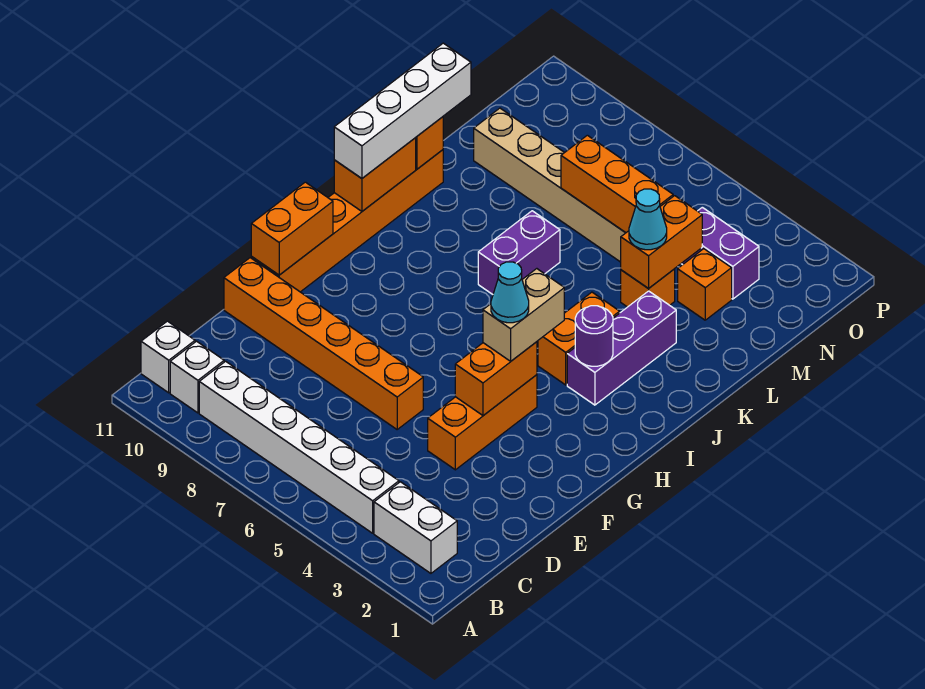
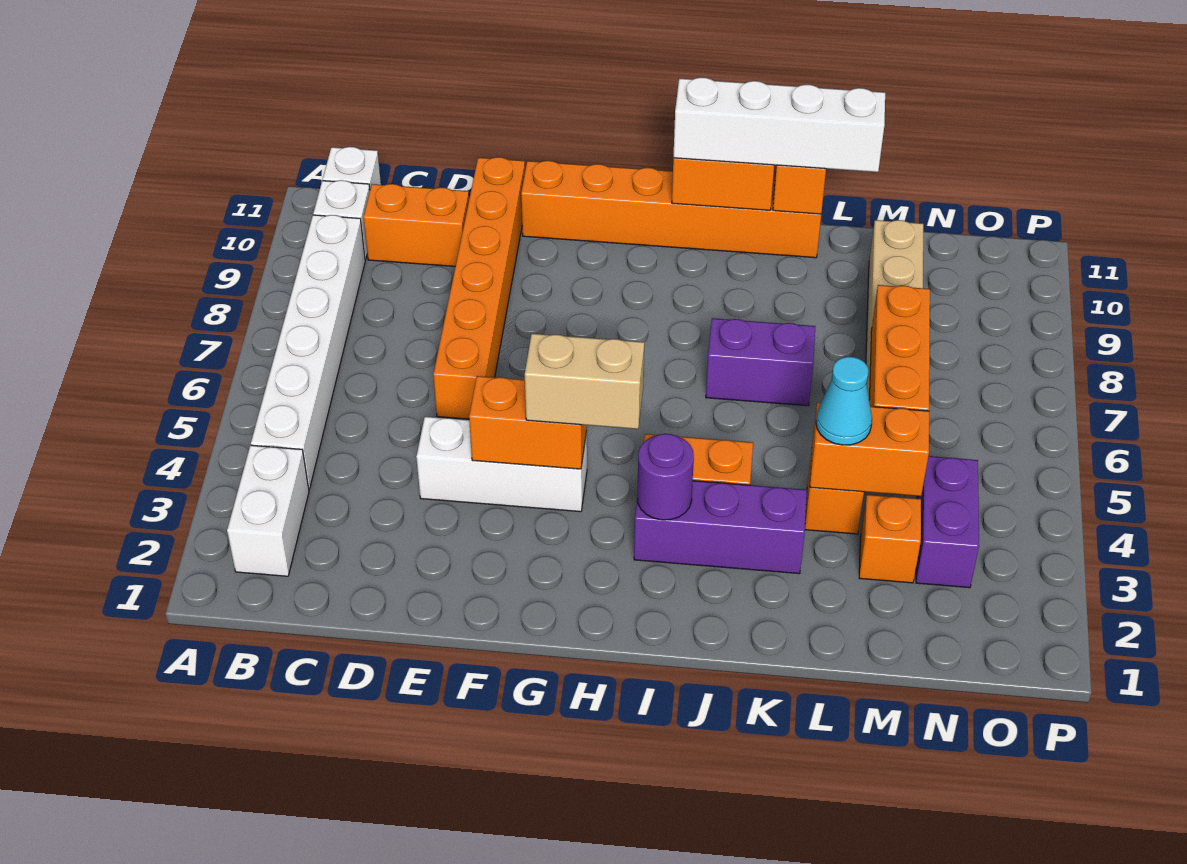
orange 1x3 brick [428,375,537,470] -> white 1x3 brick [416,417,587,512]
orange 1x2 brick [251,182,333,275] -> orange 1x2 brick moved to [363,184,469,266]
cyan 1x1 cone [491,262,529,323] -> none

